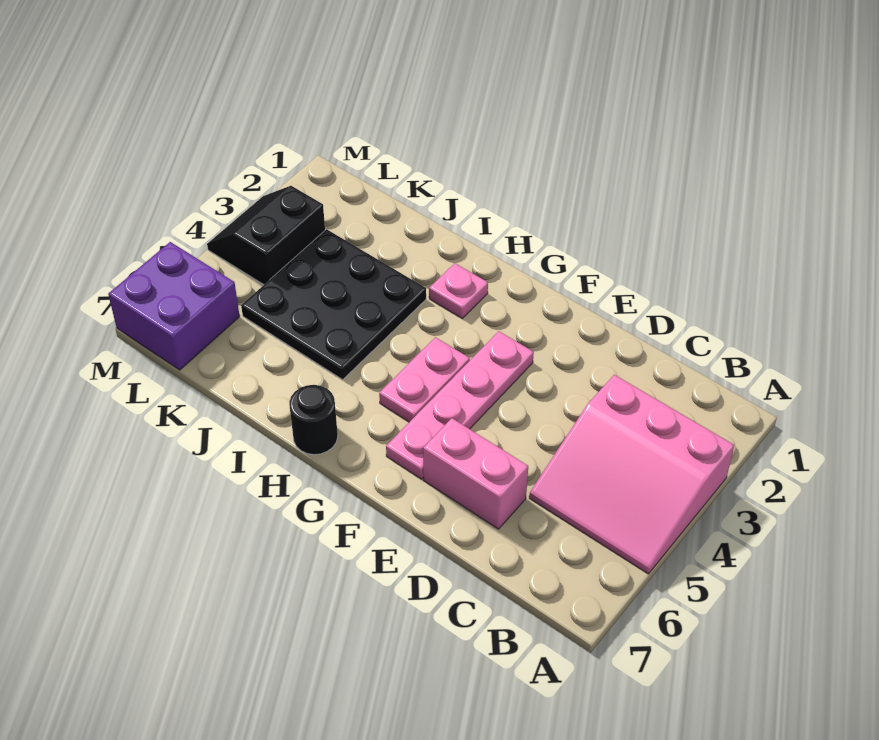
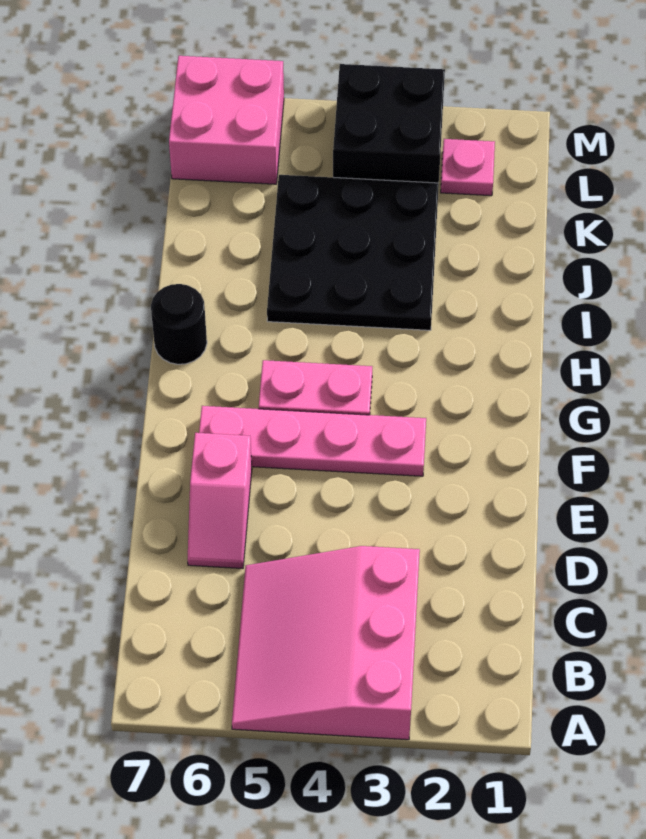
pink 1x2 brick [423,418,528,529] -> pink 1x2 slope [187,433,252,568]
pink 1x1 plate [429,263,488,318] -> pink 1x1 plate moved to [441,139,495,196]
black 2x2 slope [207,186,325,285] -> black 2x2 brick [333,64,445,183]
purple 2x2 brick [108,242,240,370] -> pink 2x2 brick [169,56,284,184]

